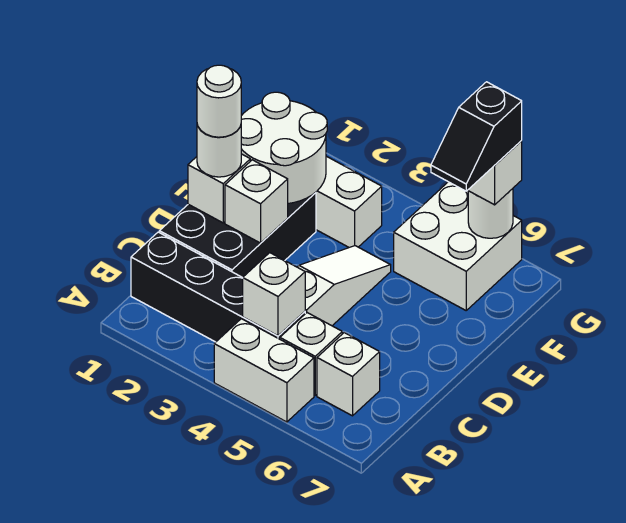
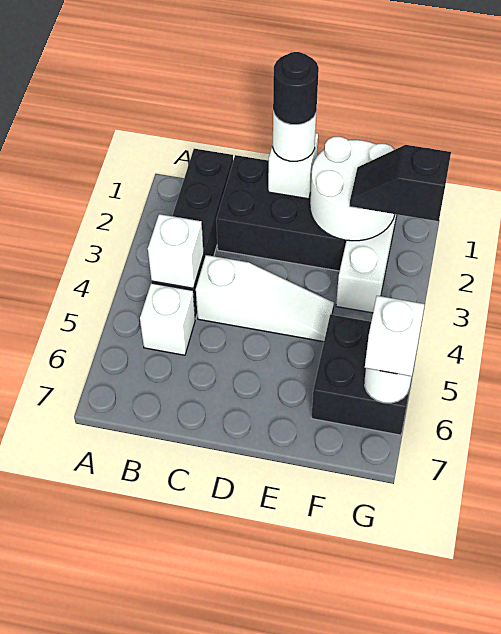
white 1x2 brick [214,319,314,422] -> none
white 1x1 brick [317,333,380,416] -> none
white 1x1 round brick [197,65,241,137] -> black 1x1 round brick [273,52,319,125]
white 1x1 brick [225,160,288,243] -> none
white 2x2 brick [394,182,522,310] -> black 2x2 brick [312,314,409,435]
black 1x2 slope [431,82,522,191] -> black 1x2 slope moved to [350,145,451,221]

